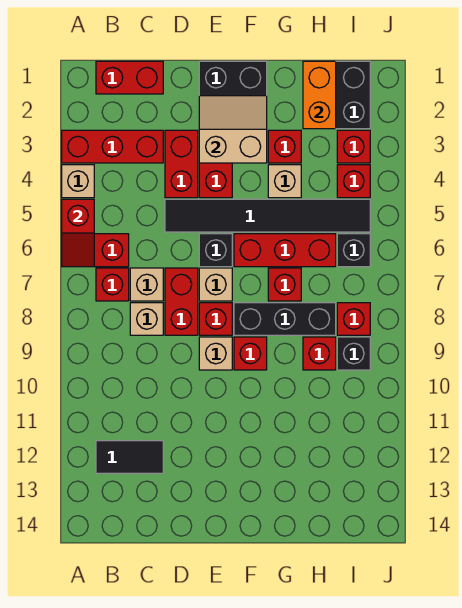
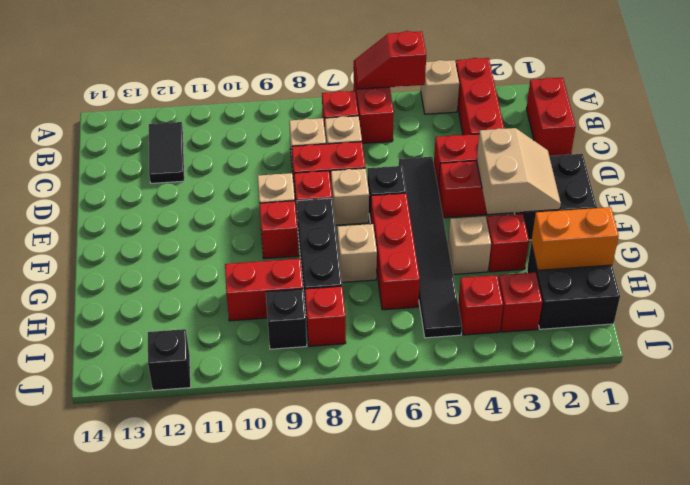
red 1x1 brick [268,268,301,301] -> tan 1x1 brick [337,224,377,282]
red 1x1 brick [303,337,336,370] -> red 1x2 brick [225,259,303,321]
black 1x1 brick [337,234,370,267] -> black 1x1 brick moved to [148,329,191,390]

